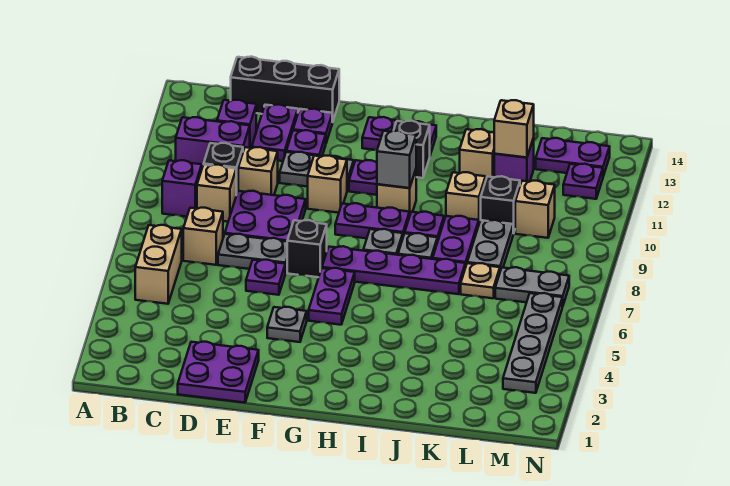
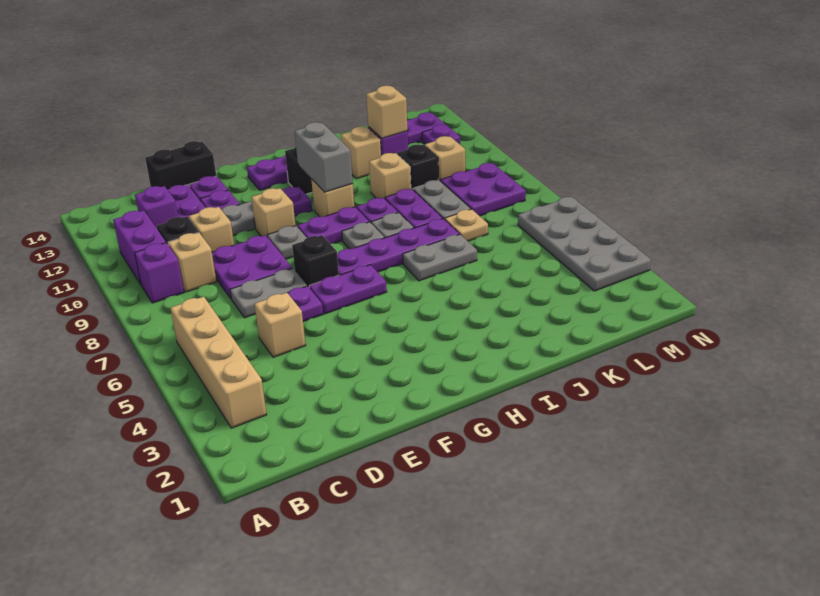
tan 1x2 brick [135,225,182,304] -> tan 1x4 brick [170,297,267,428]
purple 1x2 brick [176,117,250,167] -> purple 1x2 brick turned to [113,210,166,284]
tan 1x1 brick [183,208,223,265] -> tan 1x1 brick moved to [255,293,306,357]
black 1x3 brick [231,57,339,122] -> black 1x2 brick [145,141,216,190]
purple 2x2 plate [178,342,259,403] -> purple 2x2 plate moved to [441,163,526,216]
grey 1x1 plate [267,307,307,342] -> grey 1x1 plate moved to [267,226,307,259]
purple 1x2 plate [309,268,355,325] -> purple 1x2 plate turned to [309,265,387,314]
grey 1x1 brick [377,131,416,188] -> grey 1x2 brick [295,122,353,192]
grey 1x2 plate [495,267,569,306] -> grey 1x2 plate moved to [403,234,477,281]
grey 1x4 plate [503,293,563,393] -> grey 2x4 plate [518,197,651,291]

